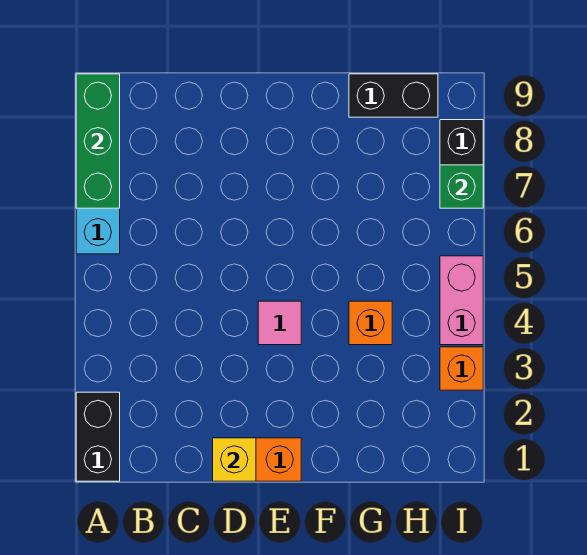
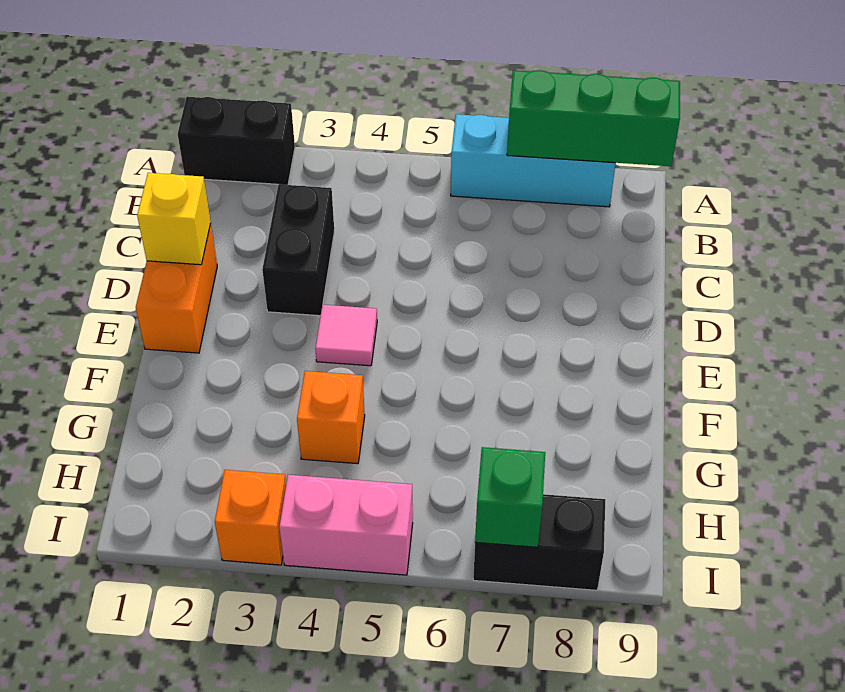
black 1x2 brick [349,74,438,117] -> black 1x2 brick moved to [262,184,334,316]

